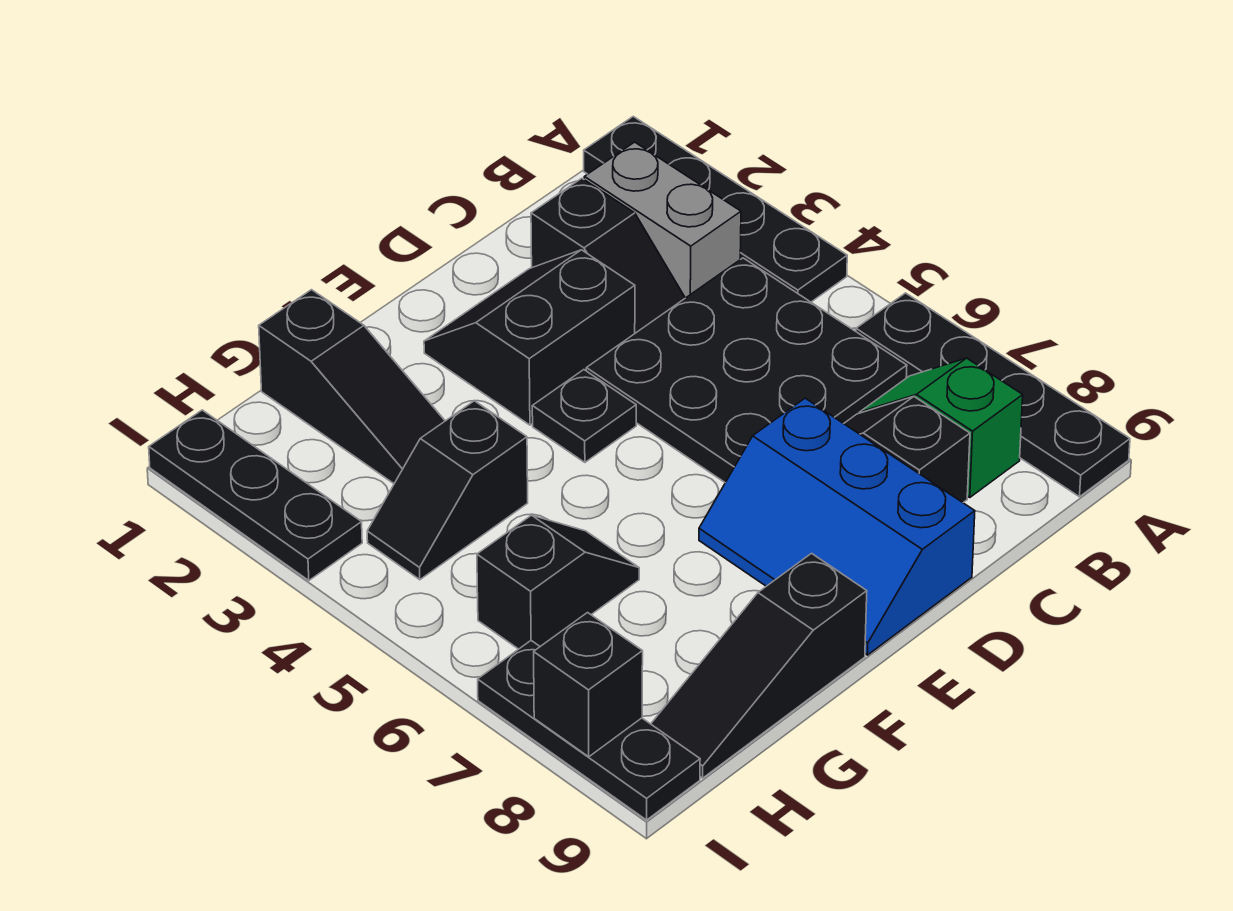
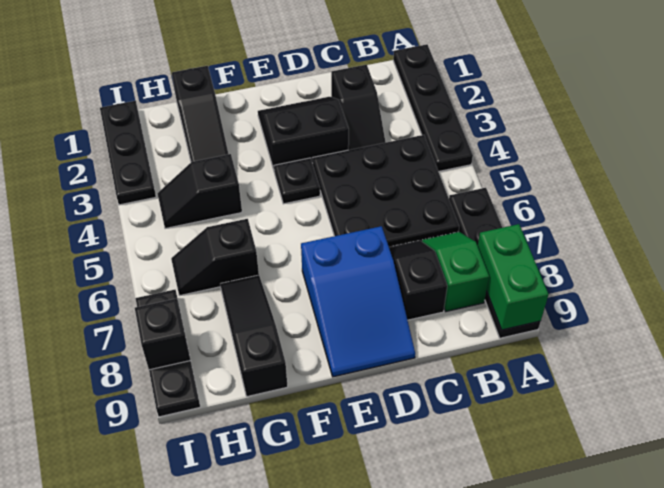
none -> green 1x2 brick [478,224,548,330]
grey 1x2 brick [584,142,741,298] -> none
blue 2x3 slope [699,398,975,655] -> blue 2x3 slope turned to [301,226,415,377]
black 1x3 slope [651,553,867,778] -> black 1x3 slope turned to [220,275,288,397]
black 1x2 slope [477,515,639,649] -> black 1x2 slope turned to [171,219,259,296]

